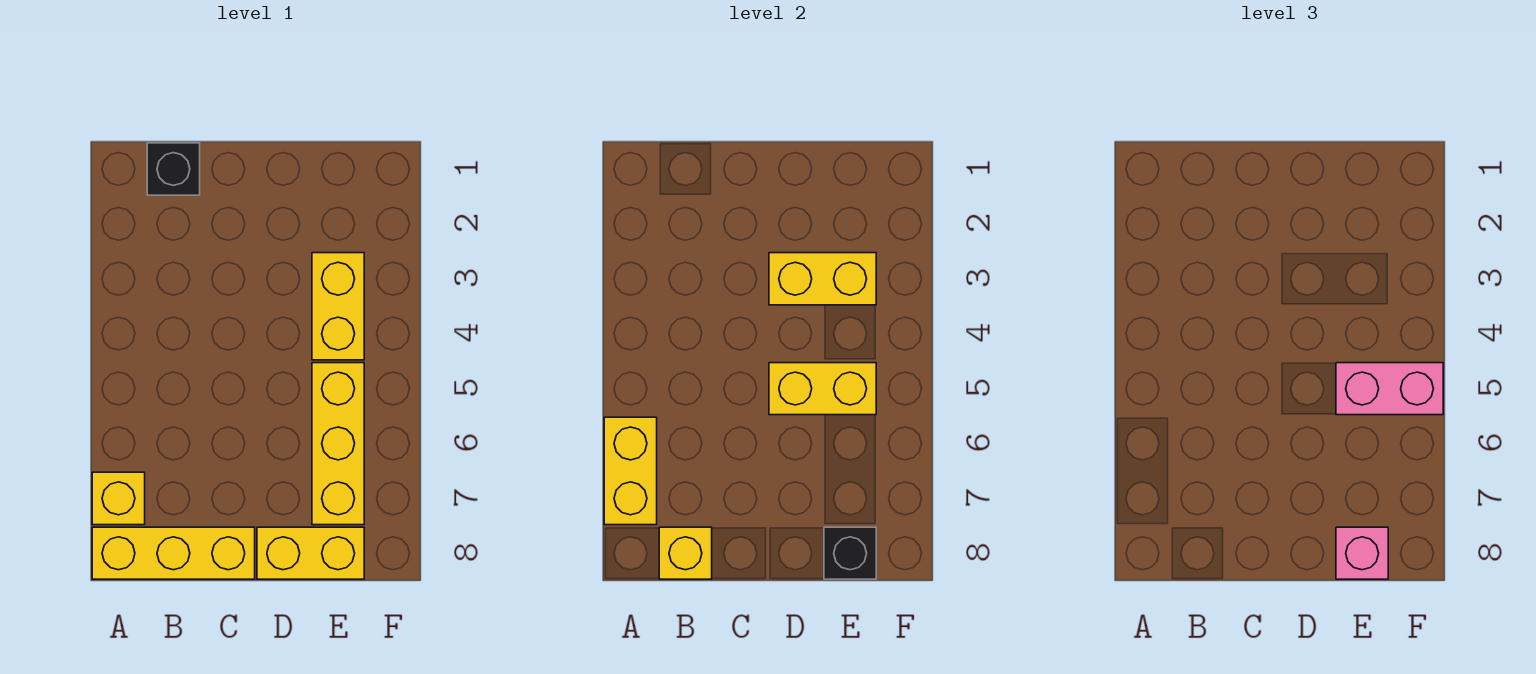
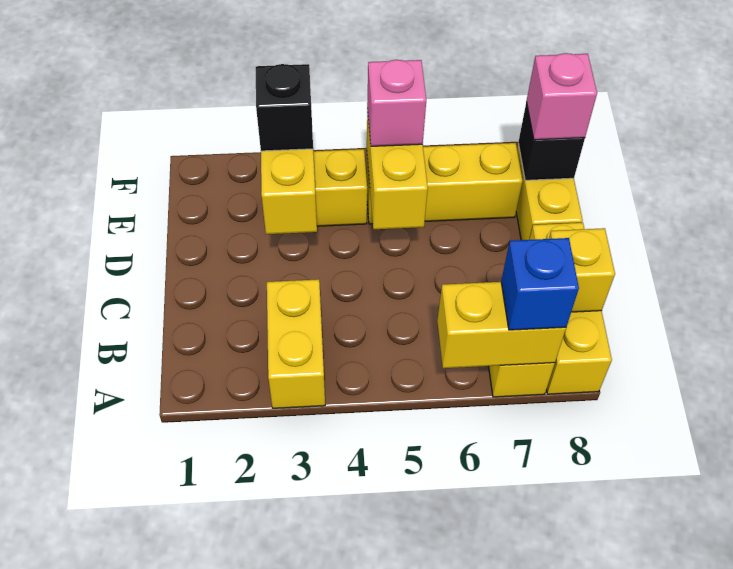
none -> yellow 1x2 brick [267,279,325,408]
none -> blue 1x1 brick [501,238,579,330]
black 1x1 brick [147,143,200,195] -> black 1x1 brick moved to [256,64,313,151]
pink 1x2 brick [1336,363,1443,415] -> pink 1x1 brick [367,60,426,146]

